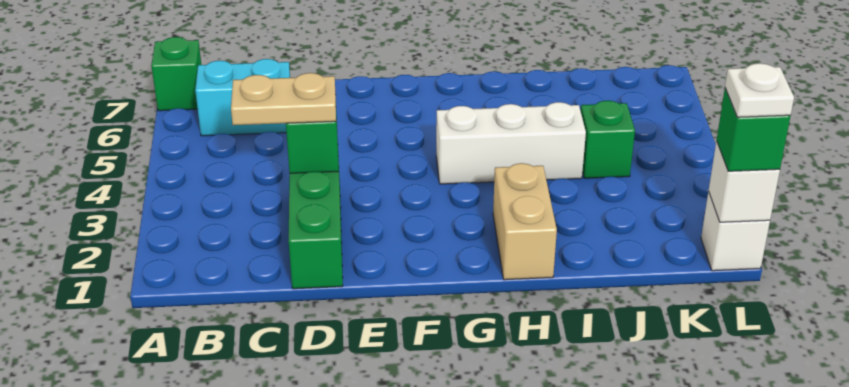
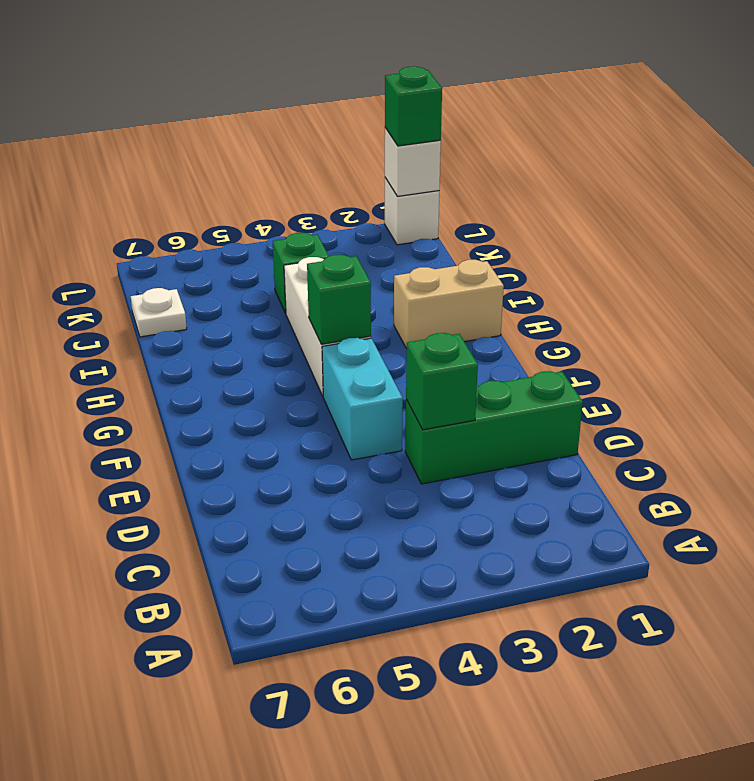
green 1x1 brick [151,37,201,111] -> green 1x1 brick moved to [307,255,371,344]
cyan 1x2 brick [195,59,290,136] -> cyan 1x2 brick moved to [322,338,403,460]
tan 1x2 plate [231,73,336,125] -> none
white 1x1 plate [725,63,794,117] -> white 1x1 plate moved to [131,288,187,337]

